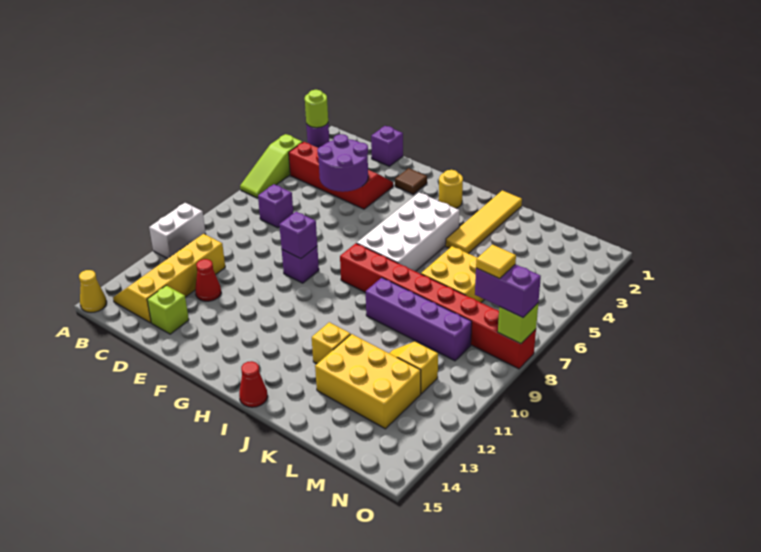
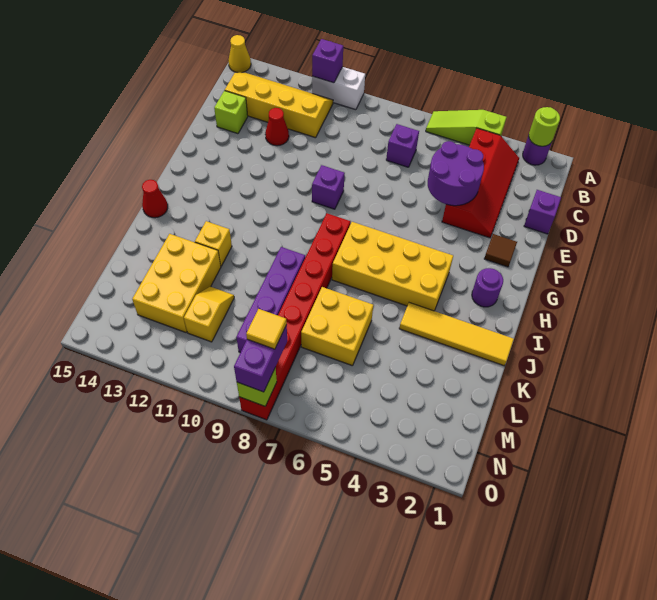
purple 1x1 brick [279,212,317,259] -> purple 1x1 brick moved to [312,39,343,83]
yellow 1x1 round brick [439,170,463,208] -> purple 1x1 round brick [472,268,503,307]
white 2x4 brick [357,193,460,271] -> yellow 2x4 brick [332,222,453,311]

